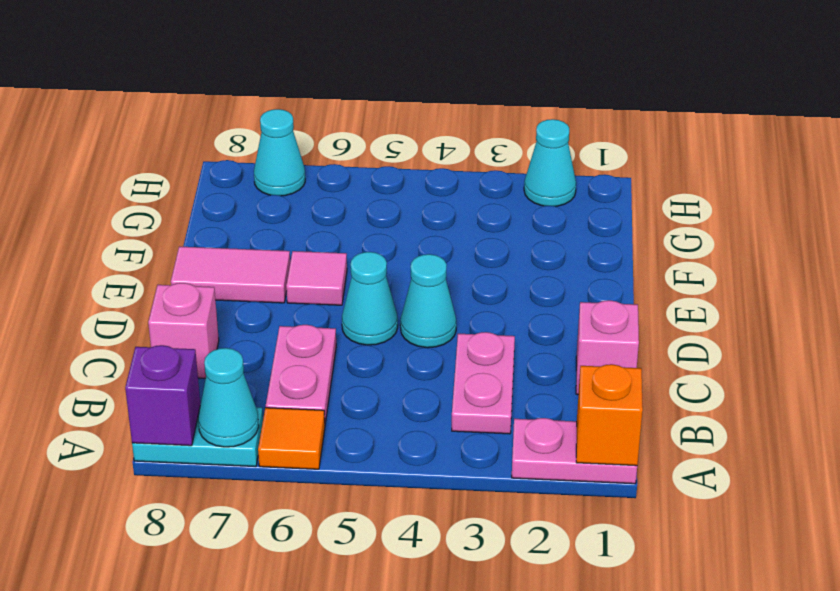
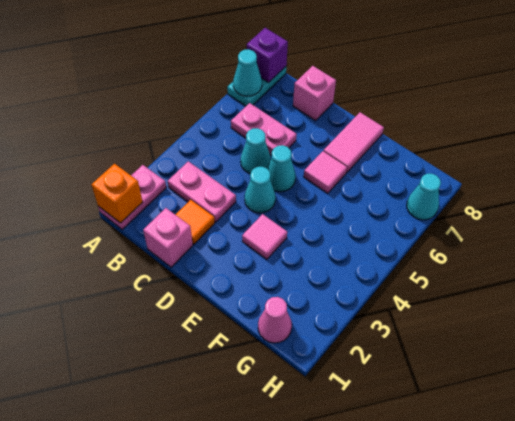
orange 1x1 tile [258,408,325,469] -> orange 1x1 tile moved to [175,200,215,244]
none -> pink 1x1 tile [242,214,287,259]
none -> pink 1x1 cone [258,297,292,343]
cyan 1x1 cone [524,119,576,206] -> cyan 1x1 cone moved to [241,128,271,173]

